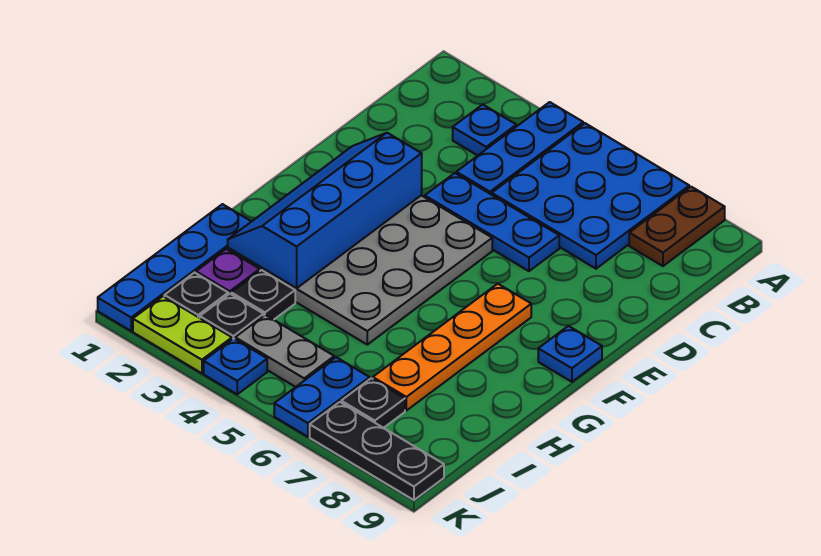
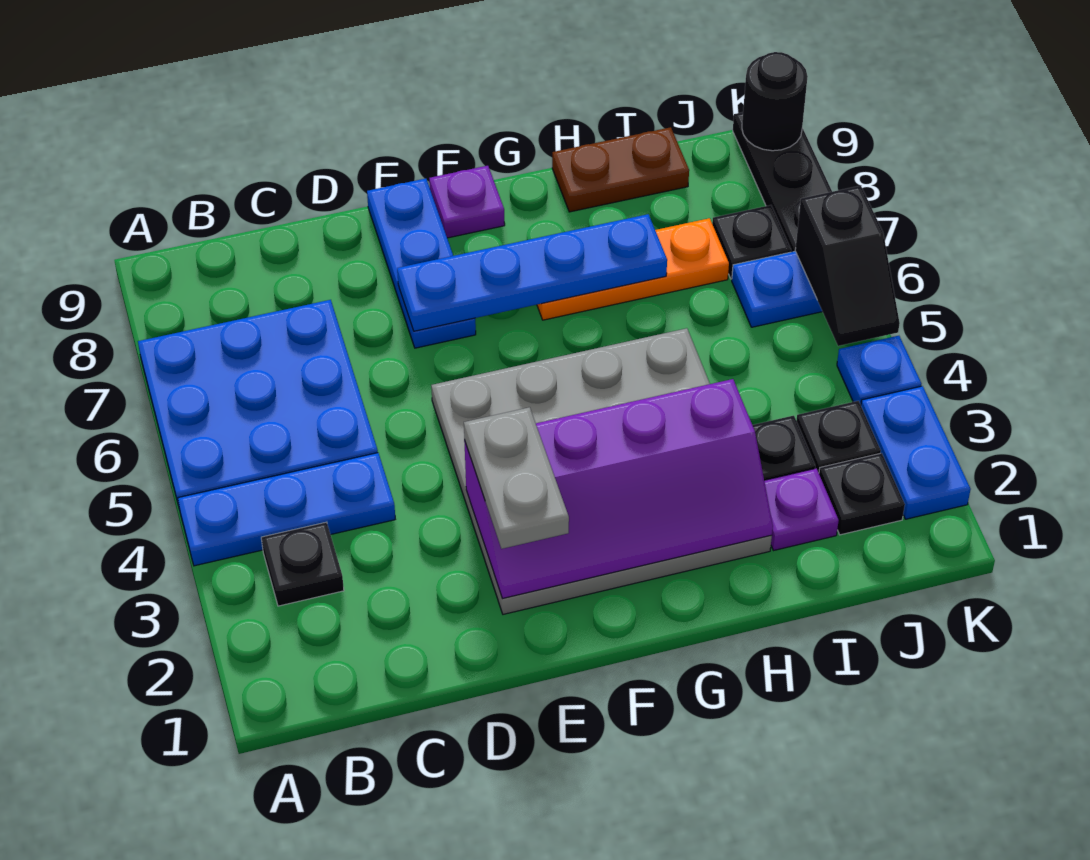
brown 1x2 plate [629,187,725,266] -> brown 1x2 plate moved to [552,127,689,212]
blue 1x1 plate [453,105,516,155] -> black 1x1 plate [261,522,344,606]
blue 1x3 plate [425,173,559,271] -> blue 1x3 plate moved to [367,179,476,348]
blue 2x4 slope [228,133,422,288] -> purple 2x4 slope [464,379,773,599]
orange 1x4 plate [373,284,531,411] -> orange 1x3 plate [537,218,729,320]
blue 1x1 plate [538,326,602,382] -> purple 1x1 plate [429,166,505,238]
blue 1x4 plate [98,204,252,331] -> blue 1x4 plate moved to [397,214,667,331]
grey 1x2 plate [235,315,334,387] -> grey 1x2 plate moved to [464,407,569,549]
lime 1x2 plate [133,296,232,373] -> blue 1x2 plate [861,386,971,519]
none -> black 1x2 slope [795,186,900,346]
none -> black 1x1 round brick [742,52,808,151]

